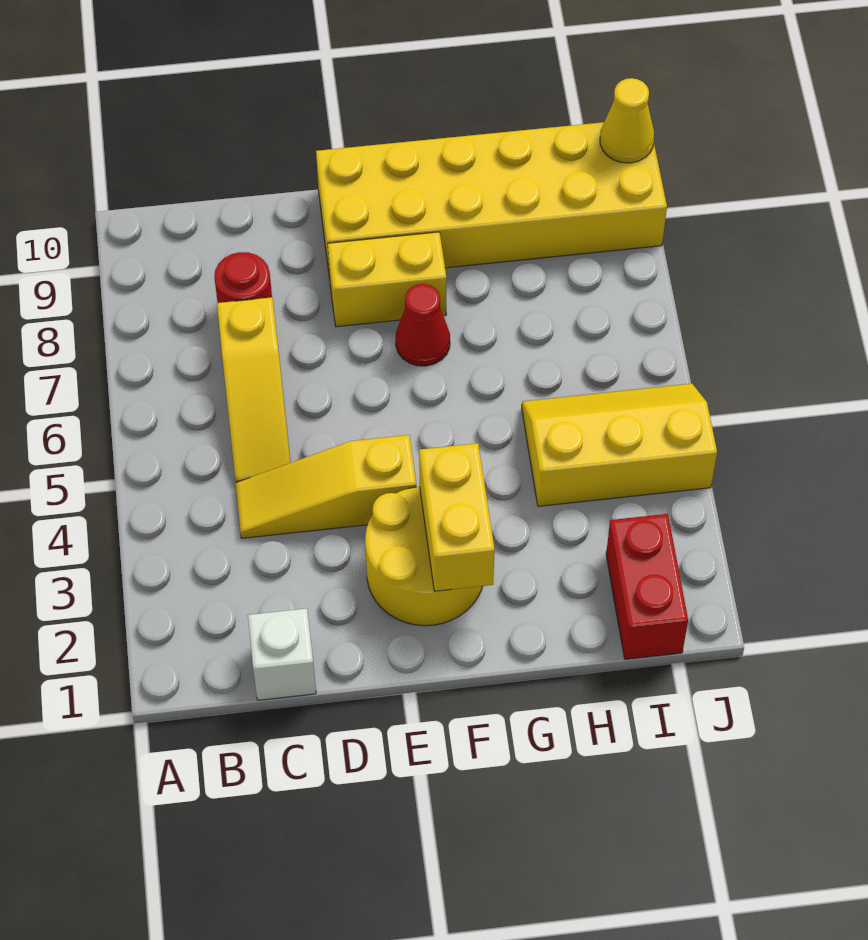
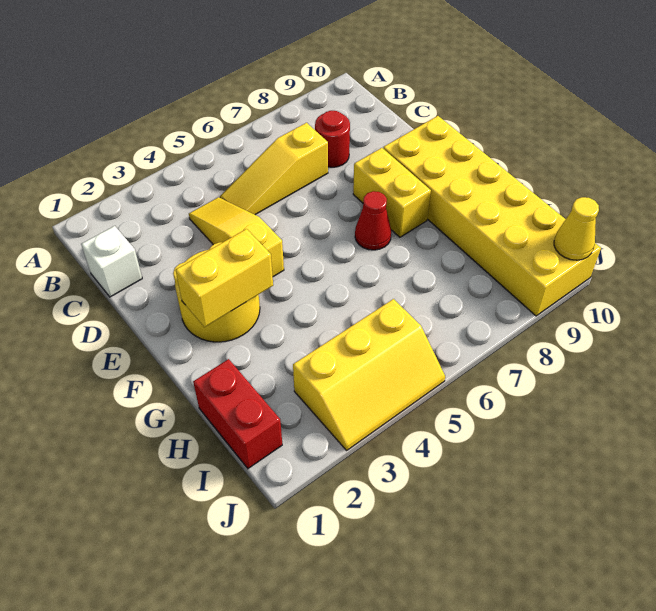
yellow 2x3 slope [522,384,717,506] -> yellow 2x3 slope turned to [293,299,445,450]
red 1x2 brick [606,514,688,659] -> red 1x2 brick turned to [193,359,282,468]

